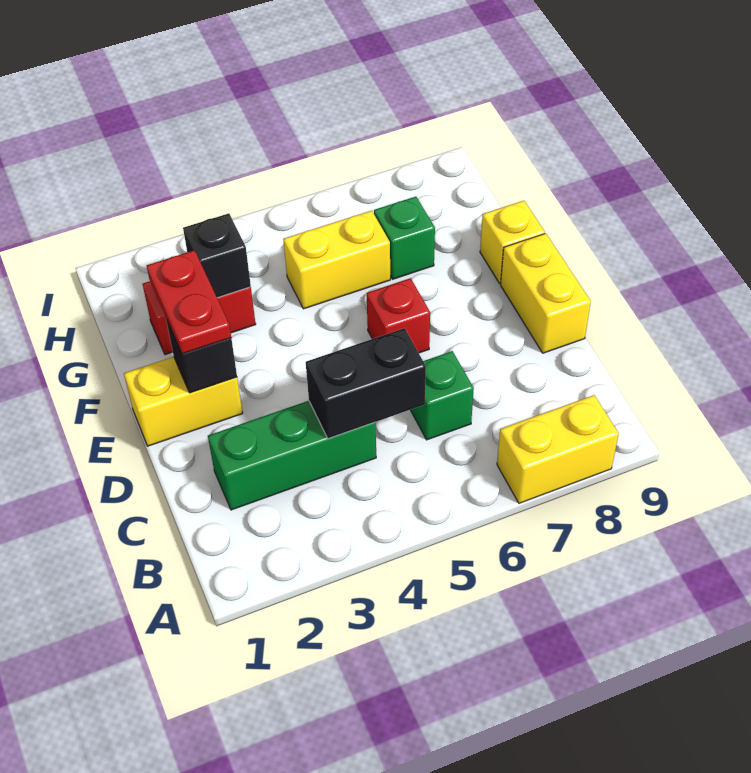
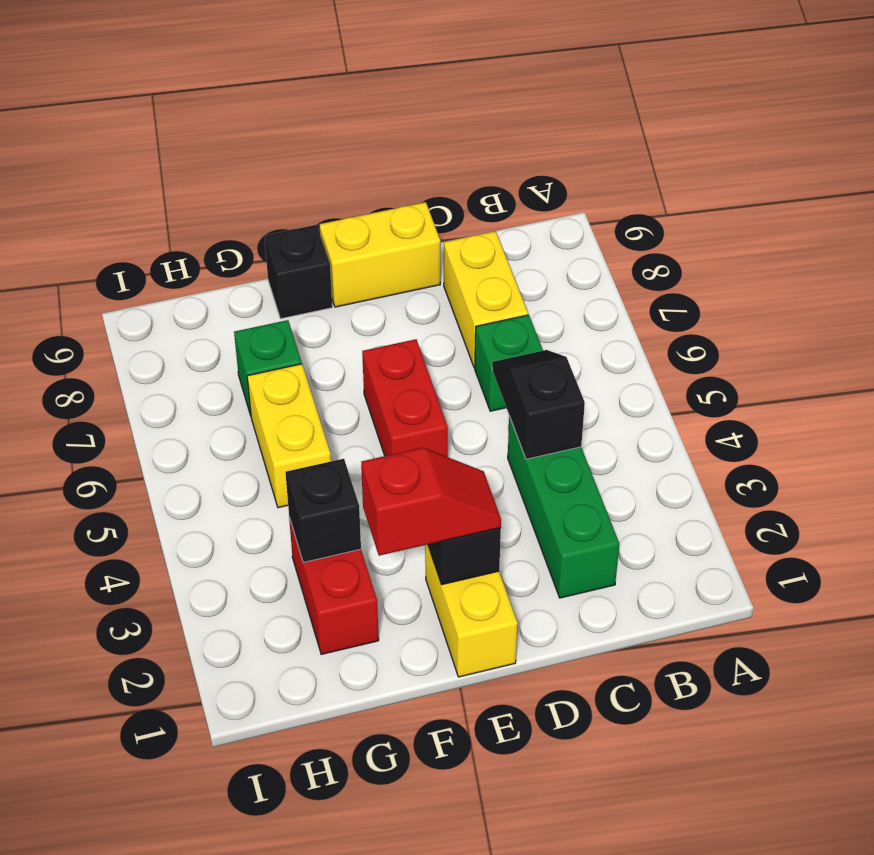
yellow 1x2 brick [497,395,619,503] -> yellow 1x2 brick moved to [444,231,528,368]
black 1x2 brick [306,328,426,439] -> black 1x2 slope [492,350,585,459]
red 1x2 plate [147,250,231,354] -> red 1x2 slope [361,448,501,556]
red 1x1 brick [367,278,430,353] -> red 1x2 brick [362,339,448,457]
yellow 1x1 brick [480,201,545,284] -> black 1x1 brick [264,225,332,319]

